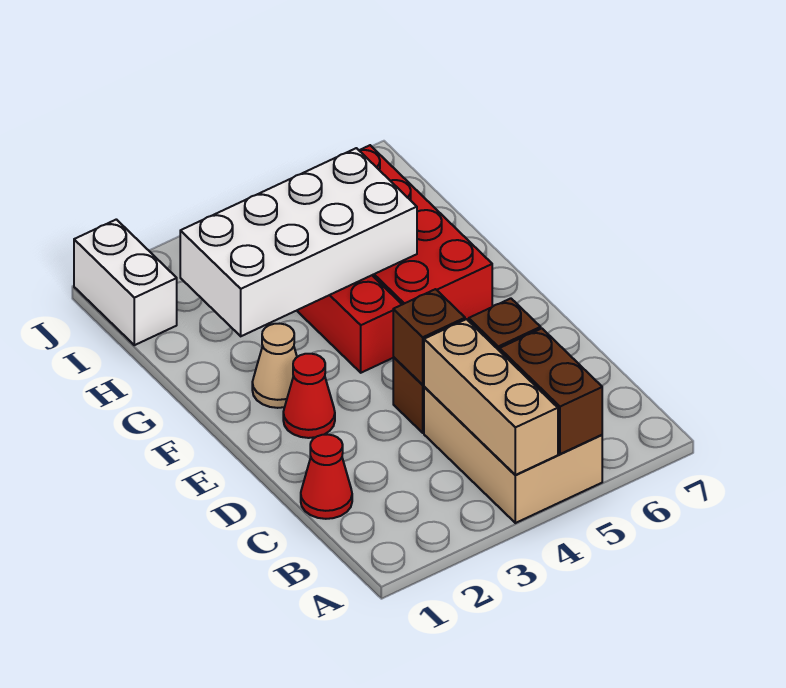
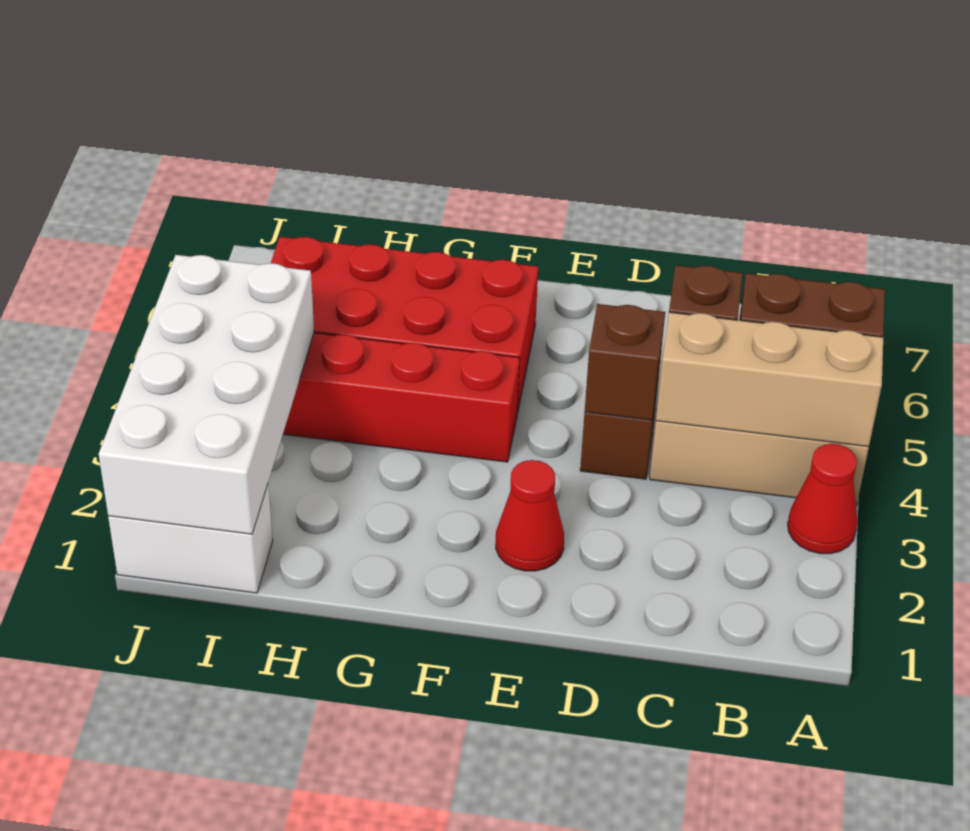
red 1x1 cone [301,434,352,519] -> red 1x1 cone moved to [788,444,858,554]
tan 1x1 cone [252,324,297,408] -> none
white 2x4 brick [180,148,417,336] -> white 2x4 brick moved to [99,255,314,534]

